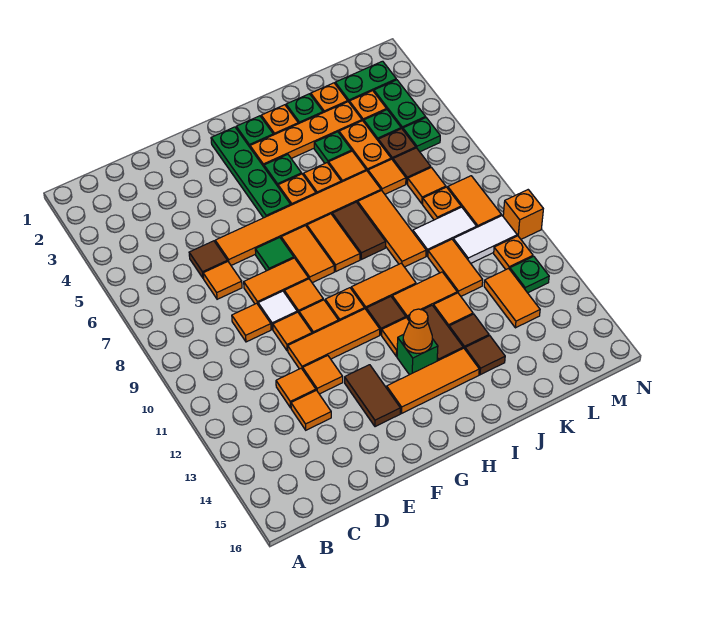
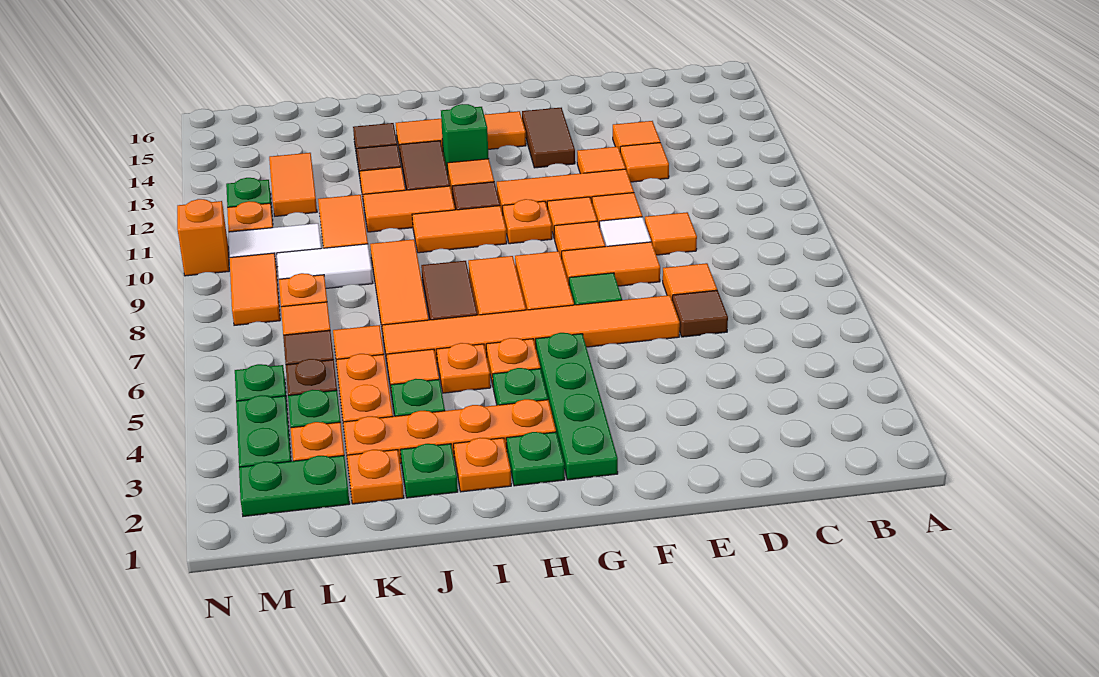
orange 1x1 cone [403,309,432,353] -> none

